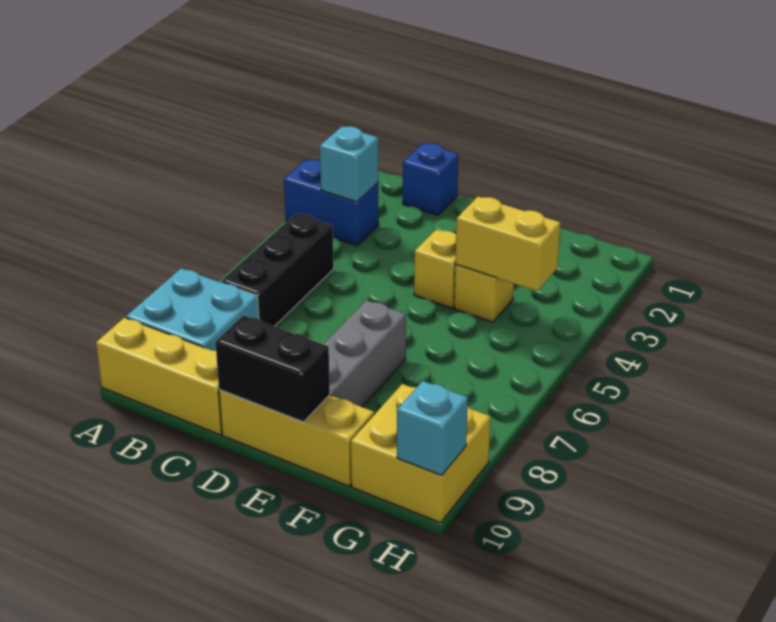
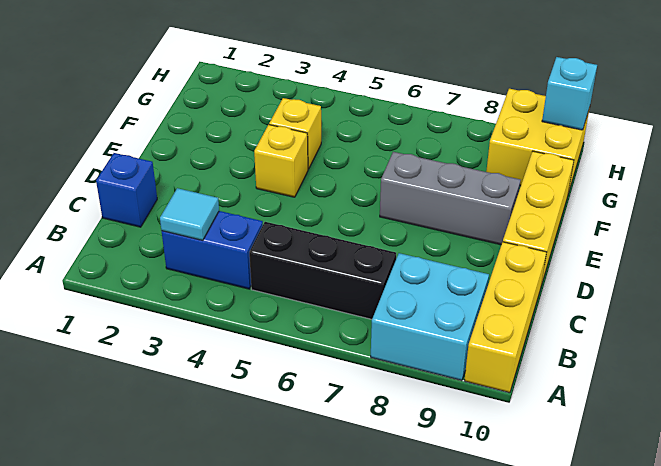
blue 1x2 brick [284,160,379,246] -> blue 1x2 brick turned to [162,211,263,289]
cyan 1x1 brick [320,126,378,202] -> cyan 1x1 tile [160,188,219,240]
black 1x2 brick [215,315,330,422] -> none
yellow 1x2 brick [455,197,560,291] -> none

